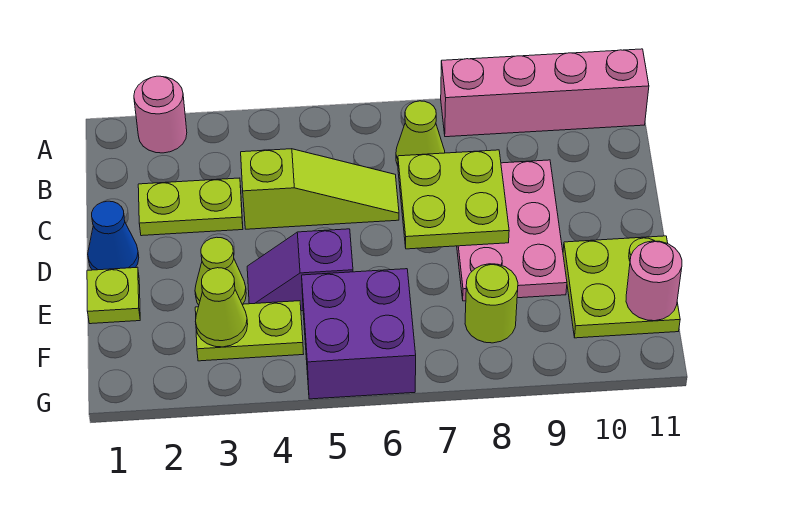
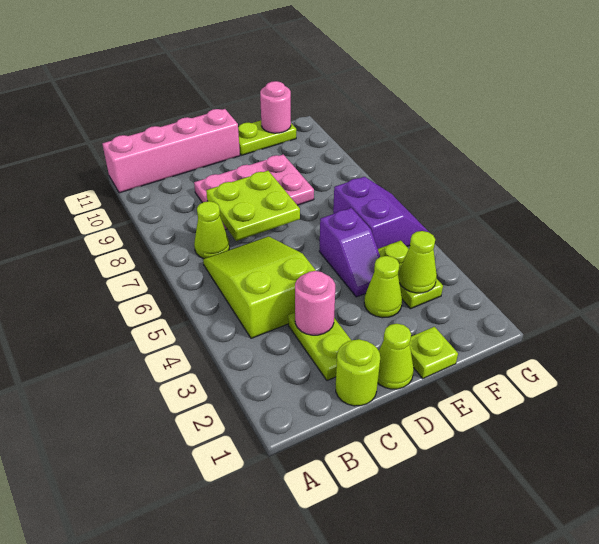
pink 1x1 round brick [134,76,187,153] -> pink 1x1 round brick moved to [295,271,335,335]
pink 1x4 brick [441,49,649,137] -> pink 1x4 brick turned to [102,109,240,193]
lime 1x3 slope [241,149,399,229] -> lime 2x3 slope [203,236,316,338]
blue 1x1 cone [88,201,139,270] -> lime 1x1 cone [378,324,414,389]
lime 2x2 plate [563,236,680,338] -> lime 1x2 plate [238,121,296,155]
purple 2x2 brick [302,269,416,399] -> purple 2x2 slope [333,177,429,249]
lime 1x1 round brick [465,264,518,343] -> lime 1x1 round brick moved to [336,339,380,406]

